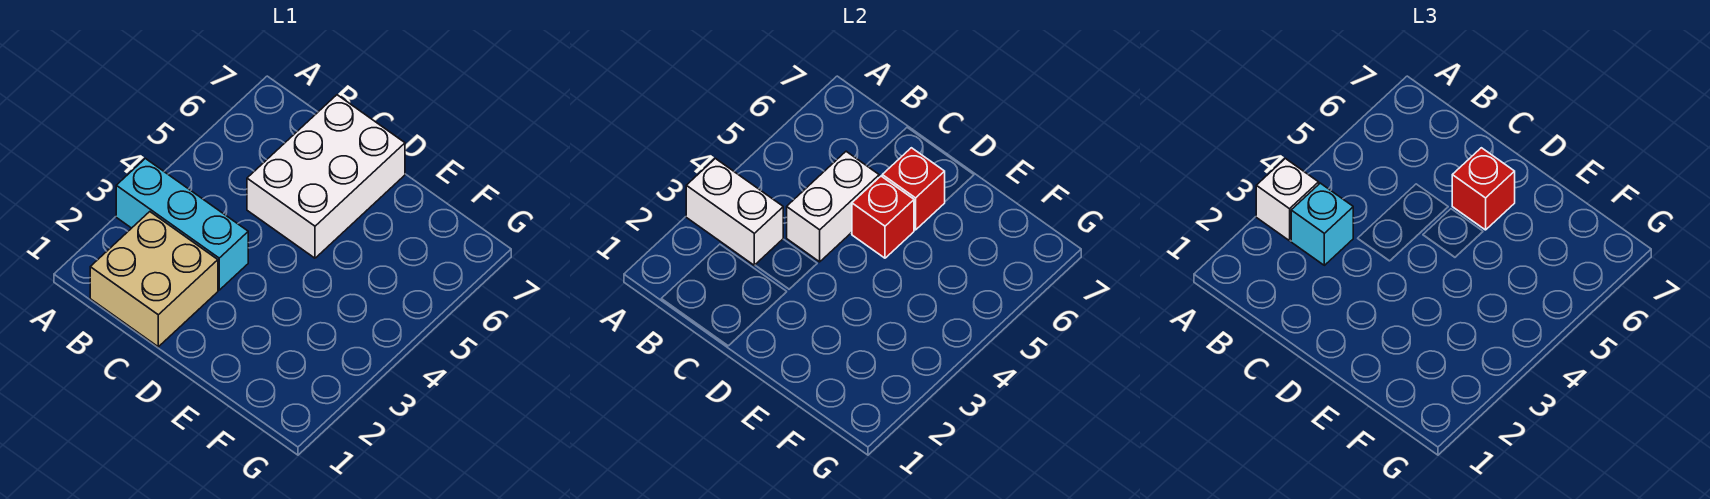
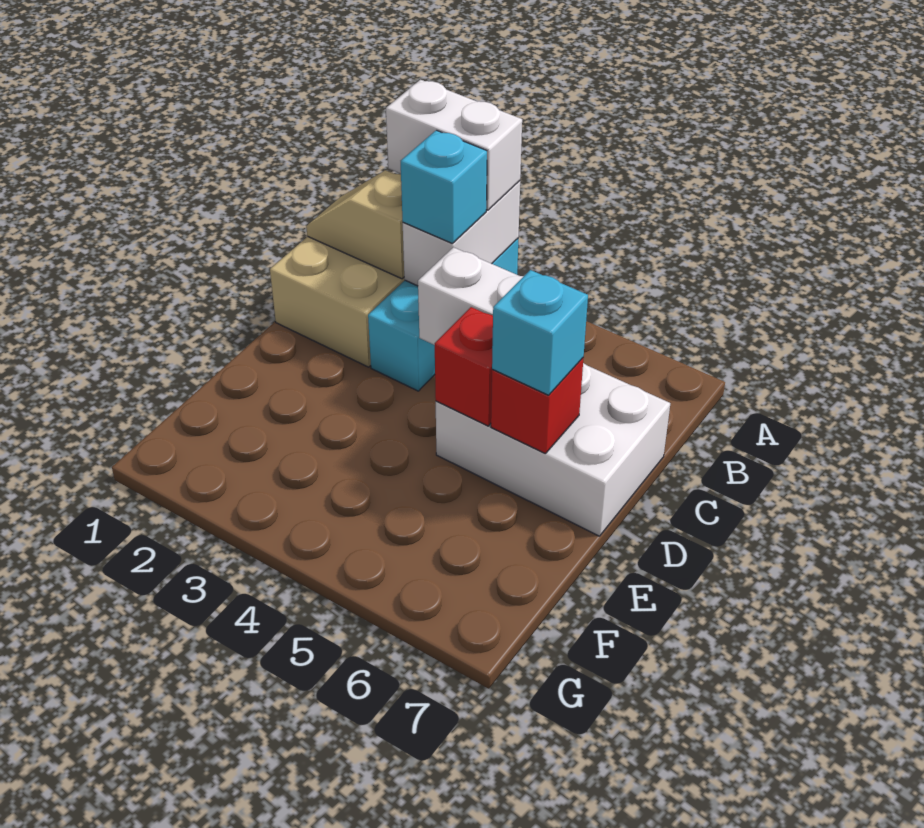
white 1x1 brick [1256,159,1319,241] -> white 1x2 brick [386,80,522,210]
none -> tan 1x2 slope [306,170,404,279]
red 1x1 brick [1452,148,1515,230] -> cyan 1x1 brick [492,270,588,395]

